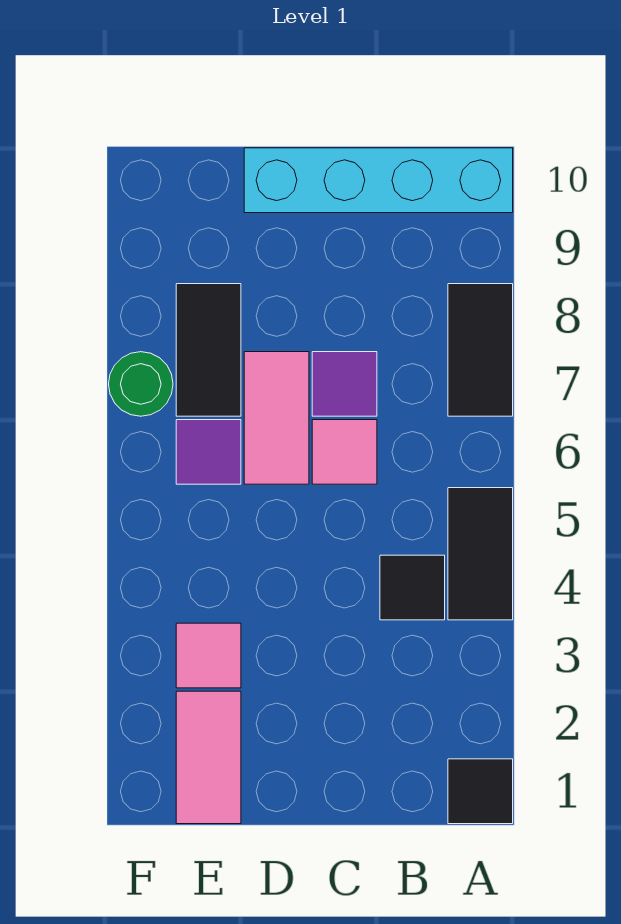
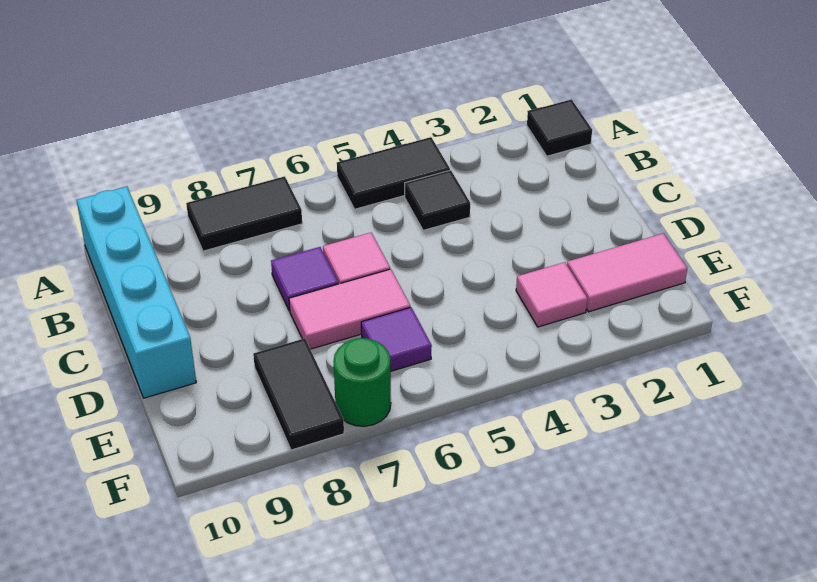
black 1x2 tile [176,284,241,416] -> black 1x2 tile turned to [253,338,344,450]

